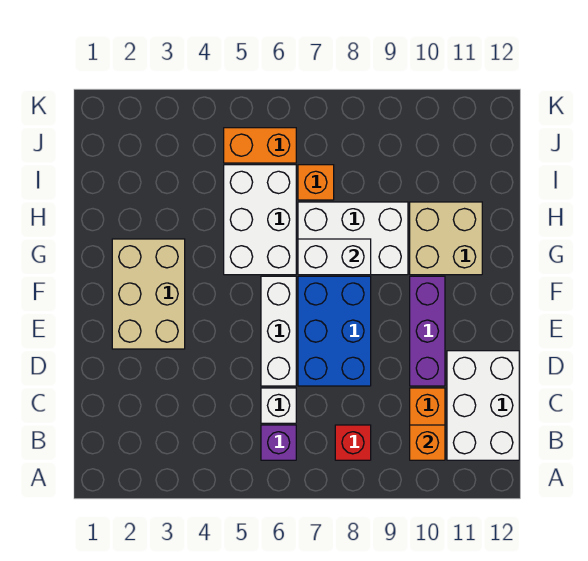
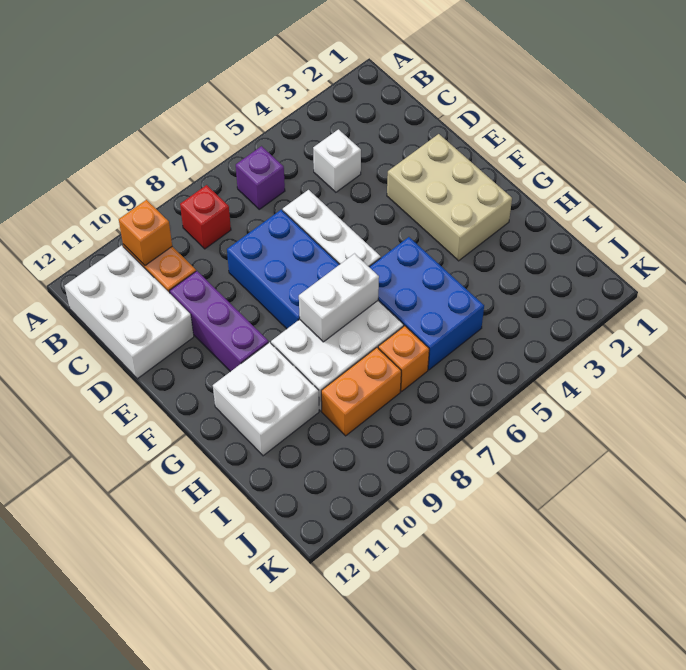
white 1x1 brick [261,388,296,423] -> white 1x1 brick moved to [313,129,361,192]
white 2x3 brick [224,165,296,275] -> blue 2x3 brick [370,237,484,370]
tan 2x2 brick [410,202,482,275] -> white 2x2 brick [213,342,319,456]
orange 1x2 brick [224,128,296,163] -> orange 1x2 brick moved to [321,348,401,436]

